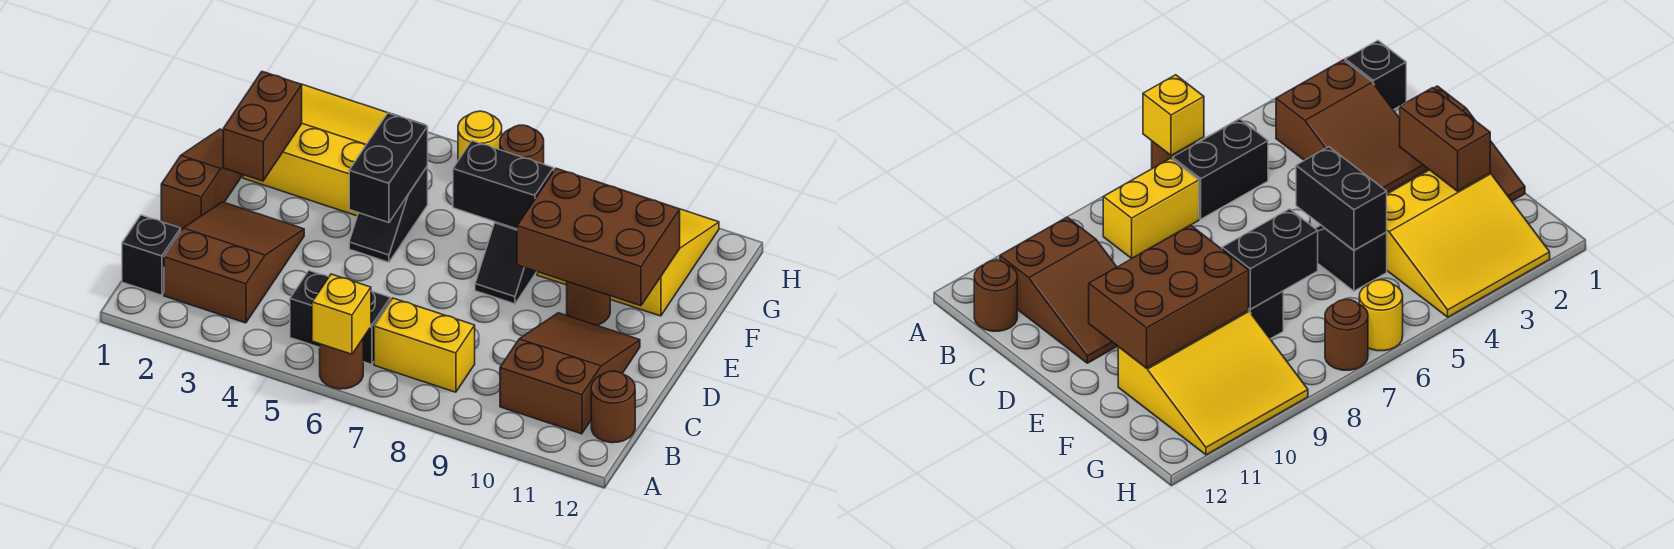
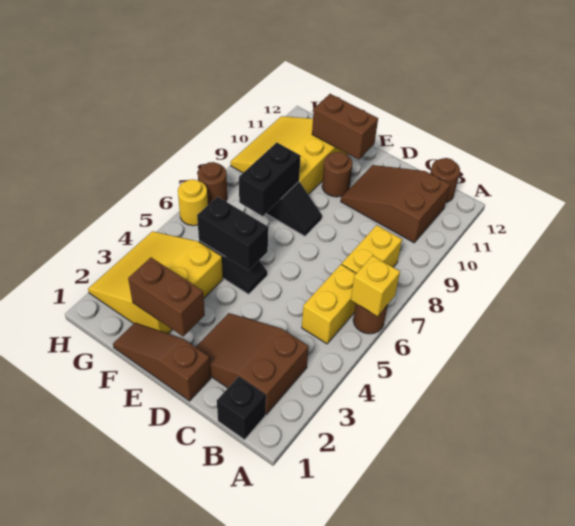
black 1x2 brick [290,271,391,365] -> yellow 1x2 brick [302,264,356,344]
brown 2x3 brick [517,168,680,306] -> brown 1x2 brick [312,94,378,160]

